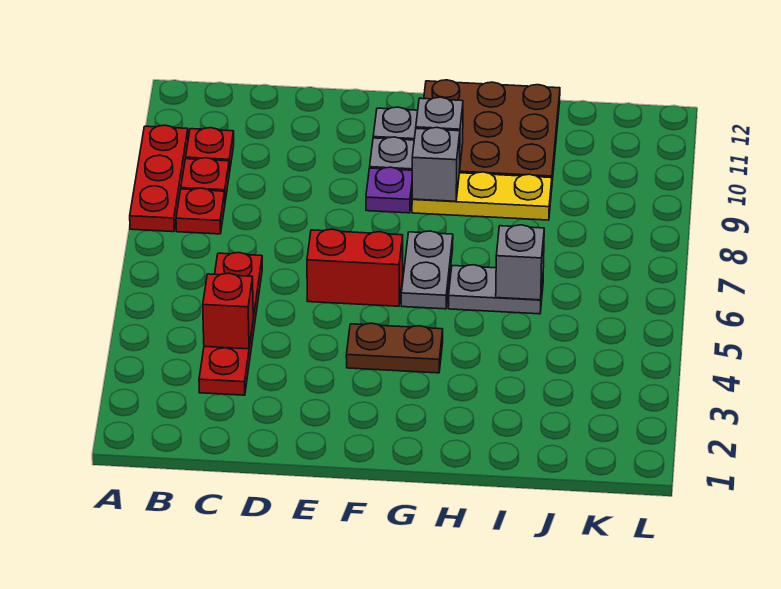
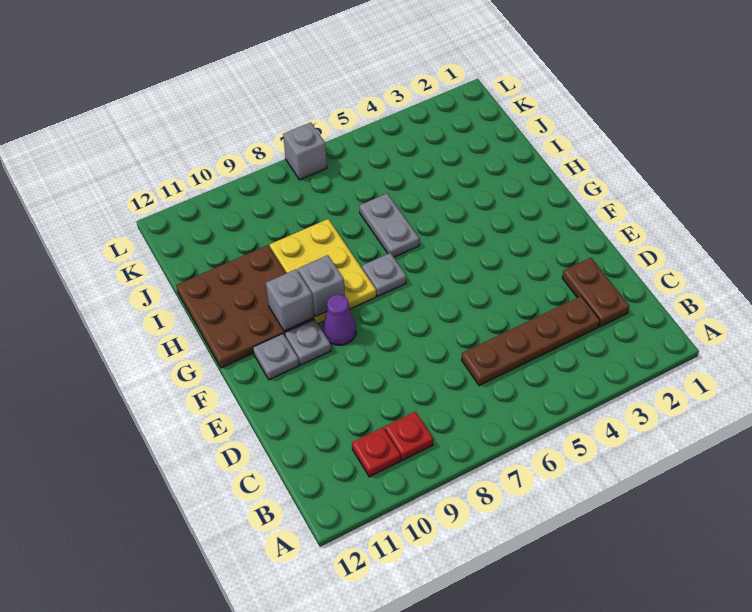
red 1x3 plate [130,125,188,232] -> none
red 1x1 plate [176,188,225,234] -> none
red 1x4 plate [199,253,262,395] -> brown 1x4 plate [462,296,600,386]
red 1x1 brick [203,273,253,349] -> none
red 1x2 brick [307,229,403,306] -> none
brown 1x2 plate [346,323,443,373] -> brown 1x2 plate moved to [562,258,629,327]
purple 1x1 plate [366,167,412,213] -> purple 1x1 cone [323,294,356,345]
grey 1x2 plate [401,231,453,309] -> grey 1x1 plate [362,253,407,296]
yellow 1x3 plate [412,172,552,220] -> yellow 2x3 plate [270,219,376,324]
grey 1x1 brick [496,225,544,300] -> grey 1x1 brick moved to [283,122,327,180]

